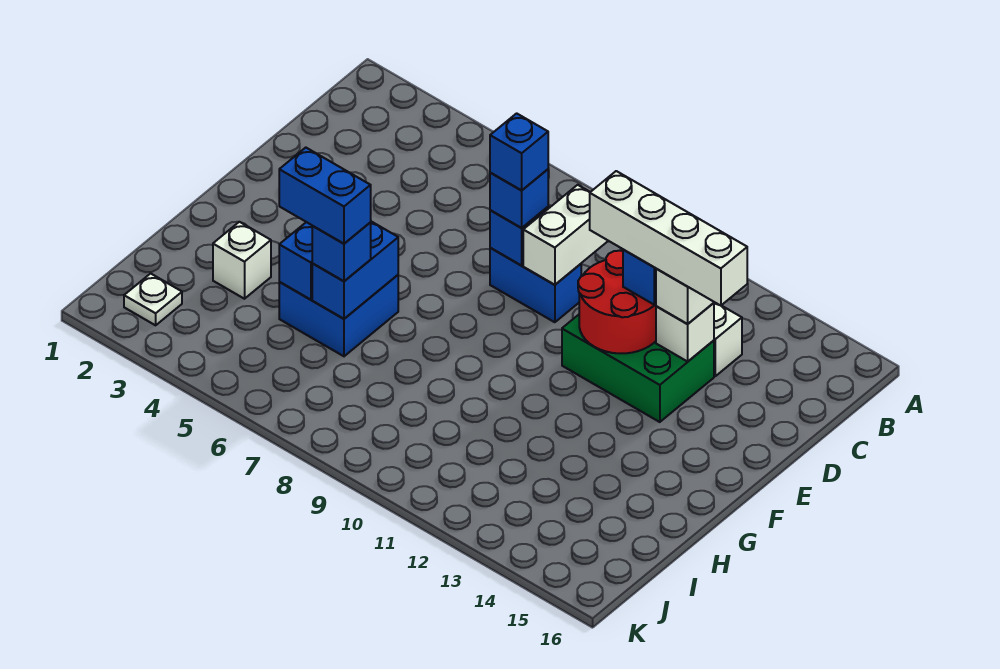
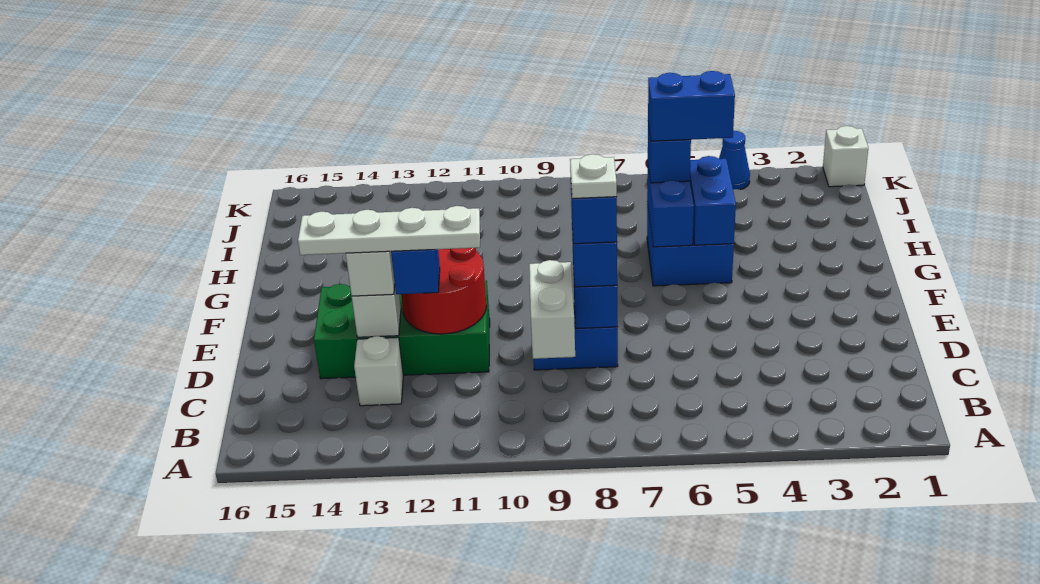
green 2x3 brick [562,315,714,422] -> green 2x4 brick [314,281,490,379]
white 1x4 brick [590,171,747,306] -> white 1x4 plate [298,206,480,255]
white 1x1 brick [213,222,271,299] -> white 1x1 brick moved to [823,126,868,187]
white 1x1 plate [124,274,182,325] -> white 1x1 plate moved to [570,154,617,199]
none -> blue 1x1 cone [719,131,750,190]

